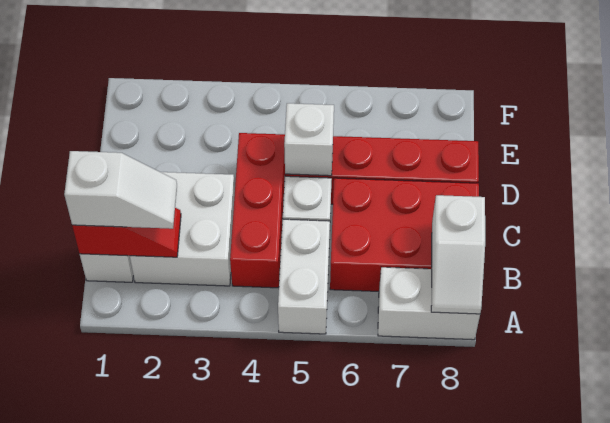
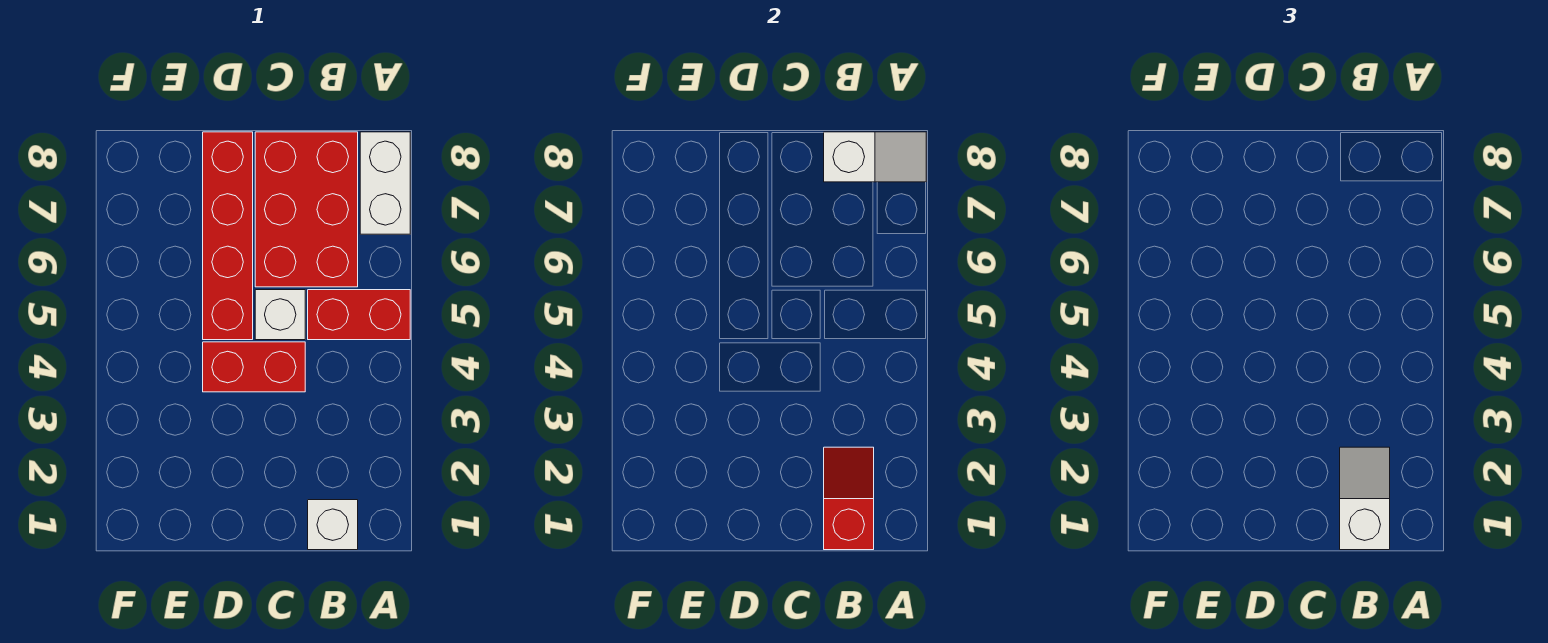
white 1x2 brick [278,219,330,334] -> red 1x2 brick [308,290,410,340]
white 2x2 brick [130,172,235,286] -> none
red 1x3 brick [230,133,285,288] -> red 1x2 brick [203,342,305,392]
white 1x1 brick [284,103,334,176] -> none

